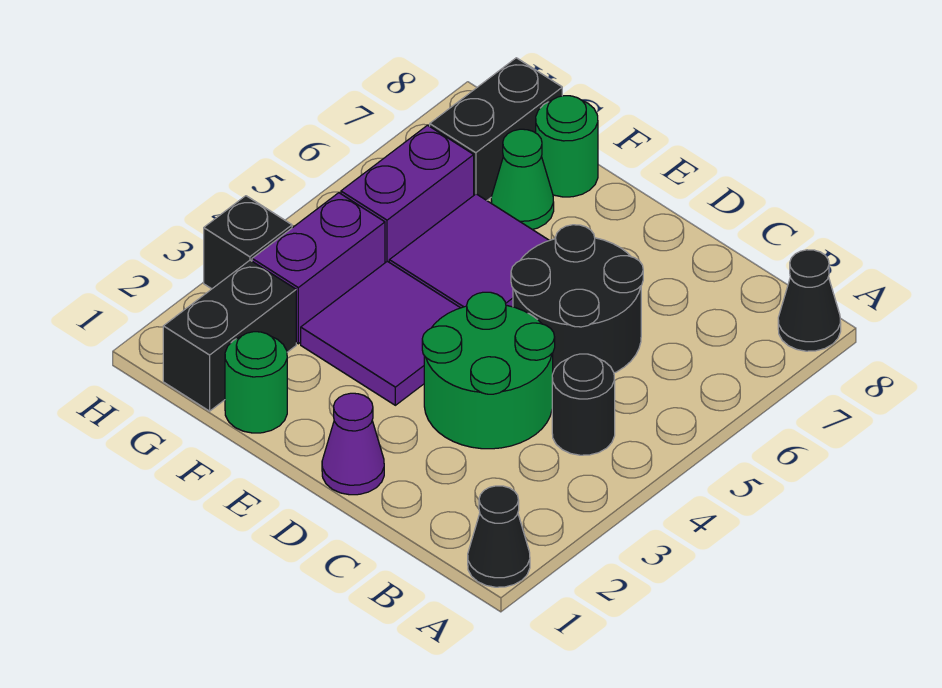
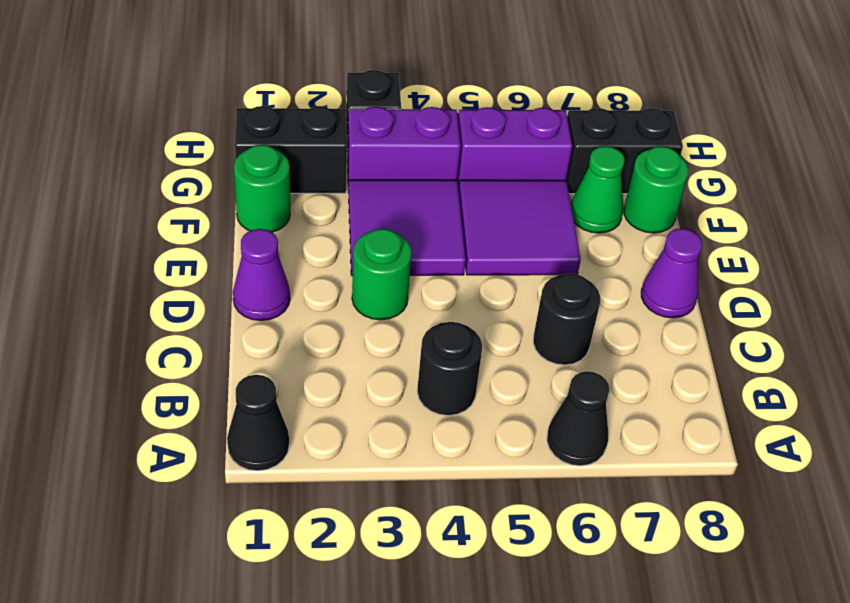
black 1x1 cone [778,250,841,351] -> black 1x1 cone moved to [547,371,610,466]
green 2x2 round brick [422,292,555,449] -> green 1x1 round brick [352,229,411,320]
black 2x2 round brick [511,225,643,373] -> black 1x1 round brick [533,273,600,365]
none -> purple 1x1 cone [641,228,702,318]

